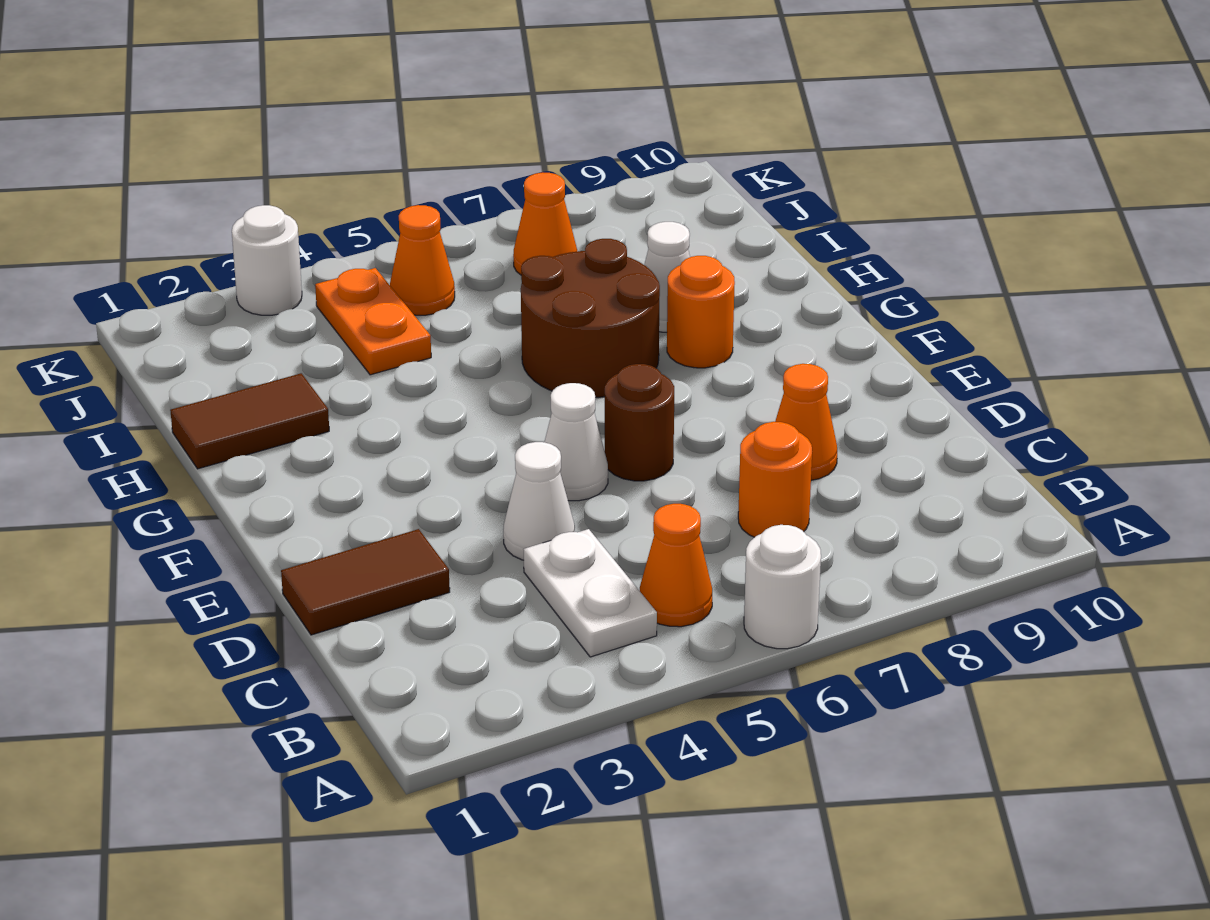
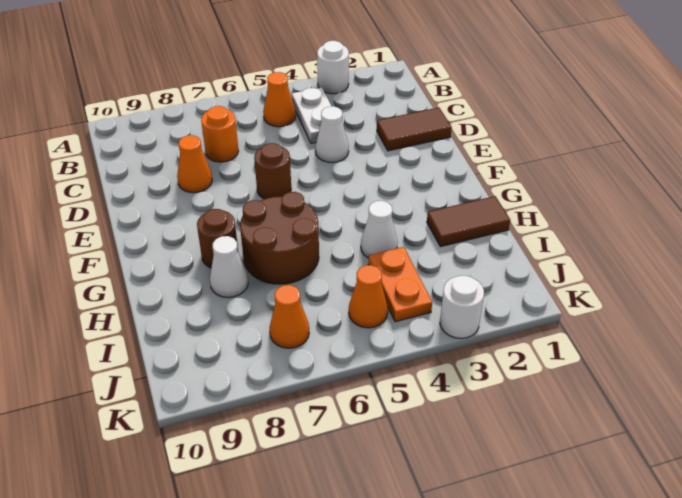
white 1x1 round brick [744,525,821,649] -> white 1x1 round brick moved to [317,41,349,94]
white 1x1 cone [545,383,608,501] -> white 1x1 cone moved to [361,201,398,258]
orange 1x1 round brick [667,256,735,368] -> brown 1x1 round brick [197,209,238,268]

